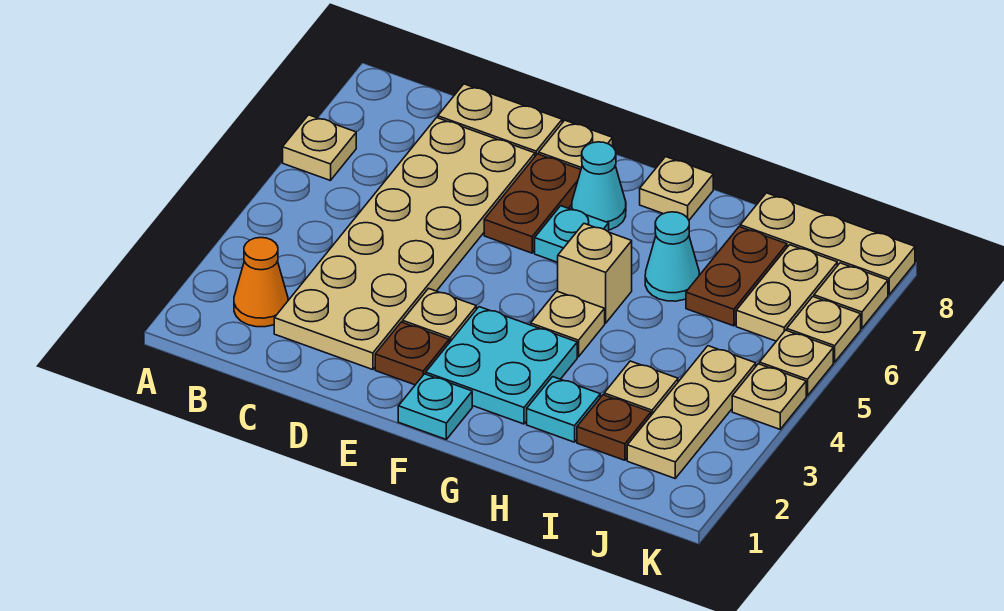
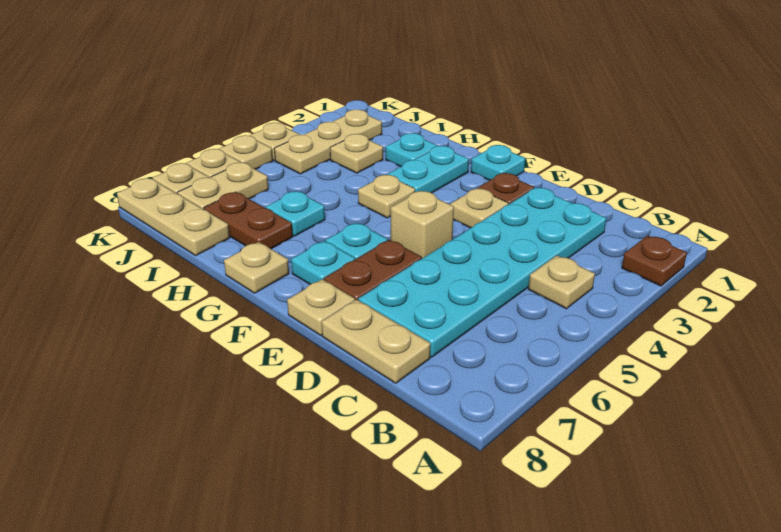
tan 1x1 plate [283,115,356,181] -> tan 1x1 plate moved to [529,256,595,309]
orange 1x1 cone [234,238,288,327] -> none
tan 2x6 plate [274,118,535,370] -> cyan 2x6 plate [358,188,607,357]
cyan 2x2 plate [426,307,577,424] -> cyan 1x2 plate [387,146,469,193]
cyan 1x1 cone [572,142,626,230] -> cyan 1x1 plate [291,241,355,284]
tan 1x1 brick [558,224,632,323] -> tan 1x1 brick moved to [391,191,454,258]
cyan 1x1 cone [645,212,699,301] -> cyan 1x1 plate [266,191,325,236]
brown 1x1 plate [577,395,651,460] -> brown 1x1 plate moved to [622,235,687,286]
brown 1x2 plate [686,227,787,326] -> brown 1x2 plate turned to [204,192,293,249]

